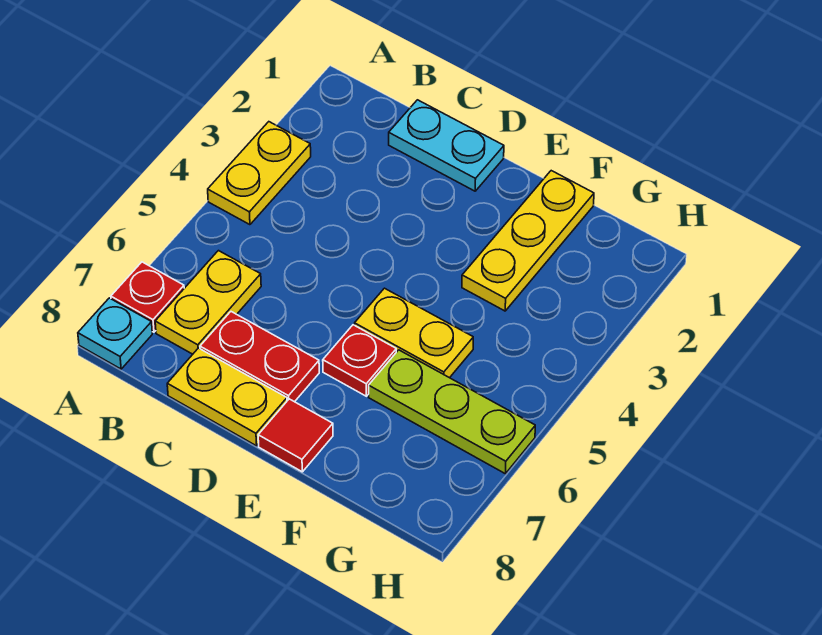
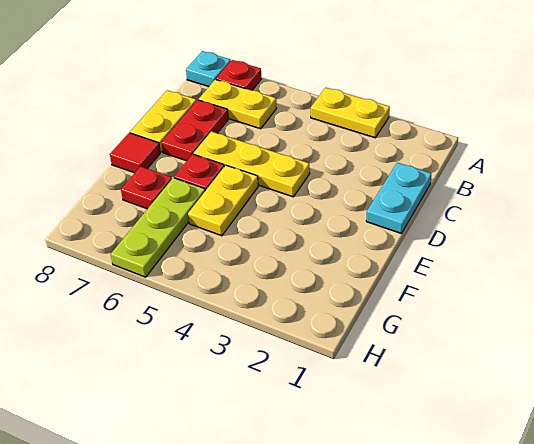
yellow 1x3 plate [462,171,594,311] -> yellow 1x3 plate moved to [194,131,310,197]
none -> red 1x1 plate [121,166,172,209]

